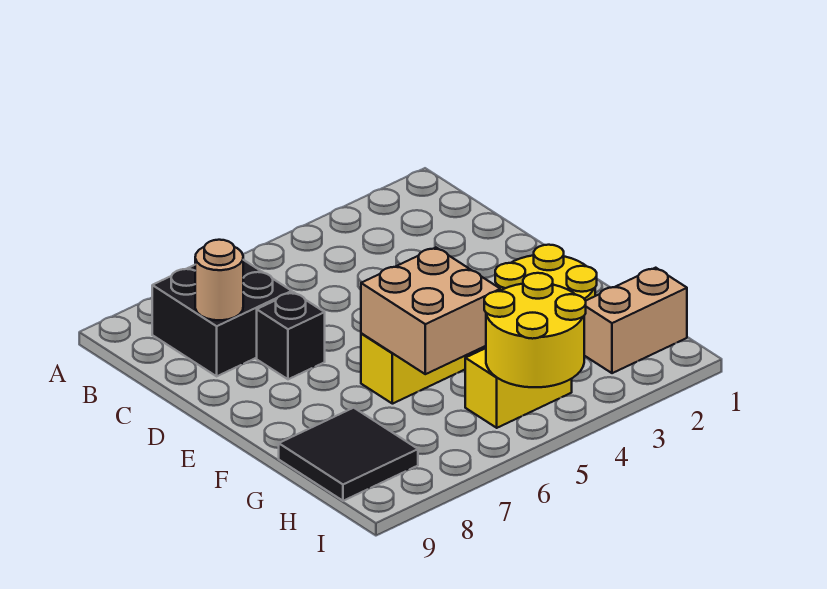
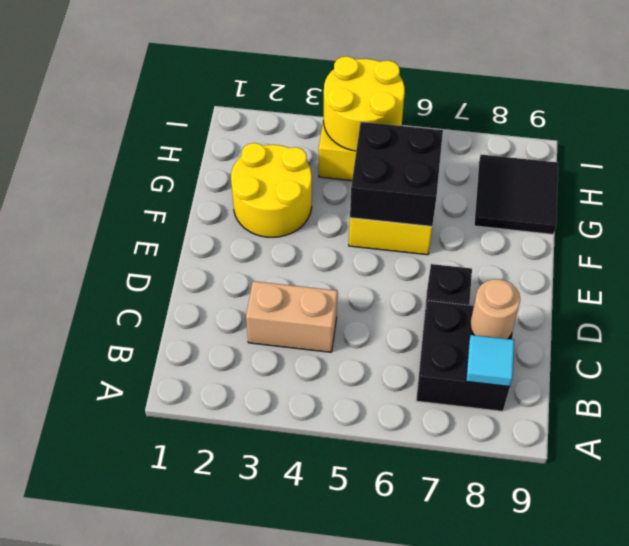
none -> cyan 1x1 tile [466,335,514,387]
tan 2x2 brick [361,248,500,374] -> black 2x2 brick [350,122,443,226]
tan 1x2 brick [584,268,687,373] -> tan 1x2 brick moved to [246,281,337,352]

